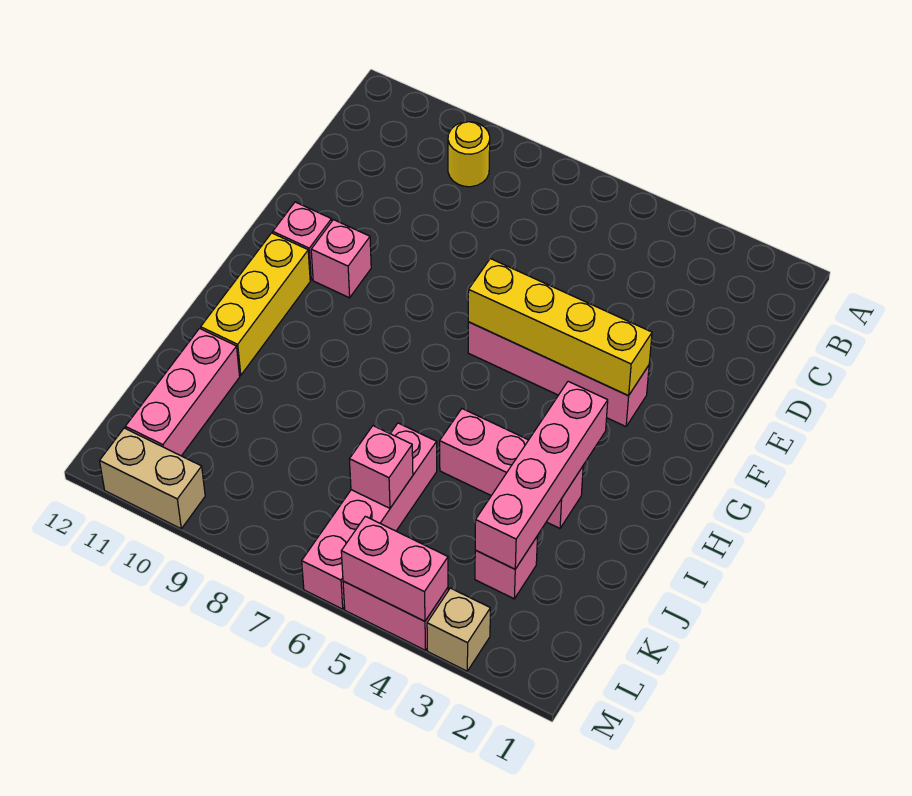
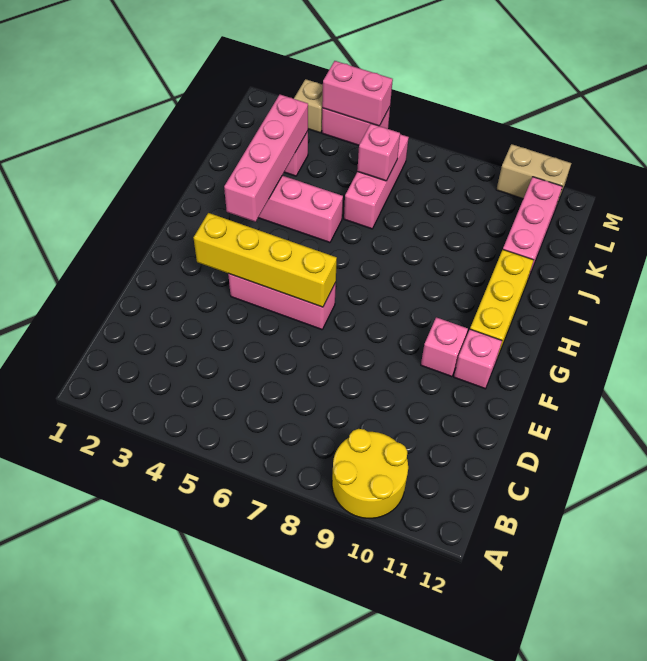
yellow 1x1 round brick [448,122,490,187] -> yellow 2x2 round brick [332,429,408,518]
pink 1x4 brick [468,322,649,427] -> pink 1x3 brick [228,274,336,330]
pink 1x4 brick [302,423,437,609] -> pink 1x3 brick [344,134,409,229]

